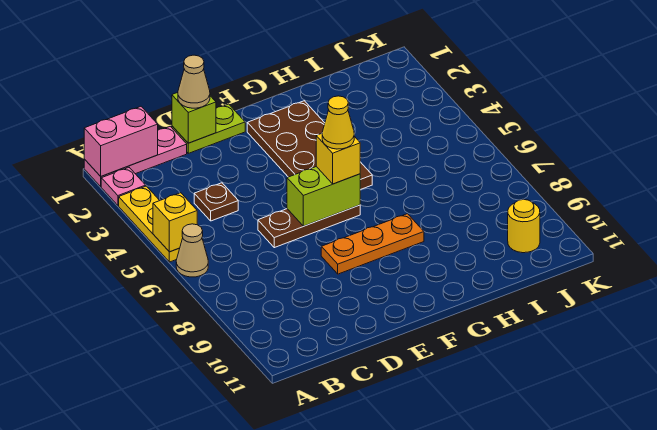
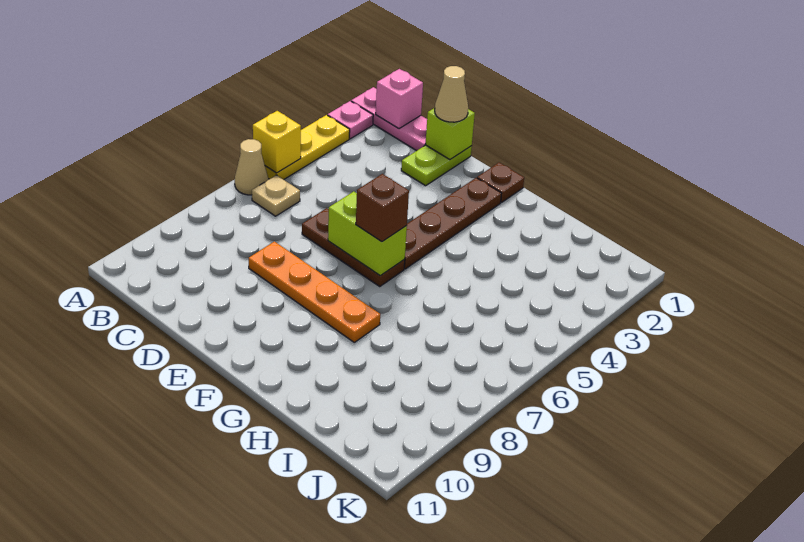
pink 1x2 brick [84,107,158,176] -> pink 1x1 brick [376,69,423,129]
none -> tan 1x1 plate [252,175,300,216]
brown 1x1 plate [194,183,238,221] -> brown 1x1 plate moved to [477,162,524,203]
lime 1x2 plate [172,104,245,153] -> lime 1x2 plate turned to [401,145,472,186]
orange 1x3 plate [321,214,424,274] -> orange 1x4 plate [249,241,380,342]
brown 2x4 plate [247,101,372,190] -> brown 1x4 plate [404,178,502,269]
yellow 1x1 brick [316,133,360,184] -> brown 1x1 brick [356,174,409,242]
yellow 1x1 cone [322,96,354,149] -> none
yellow 1x1 round brick [508,199,540,253] -> none

